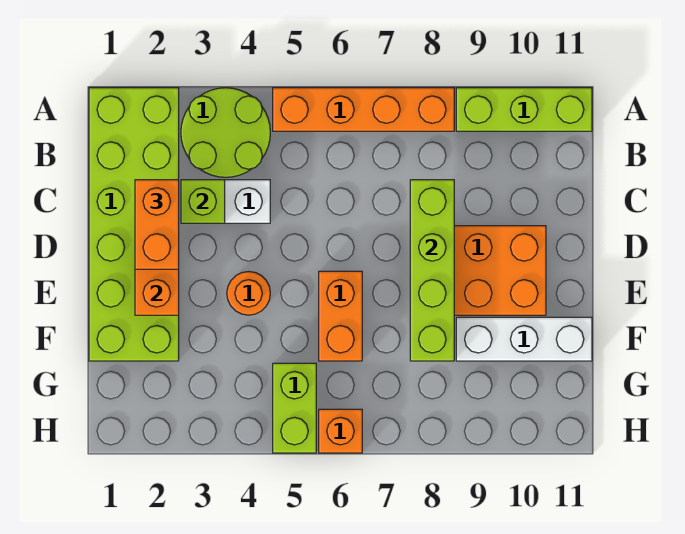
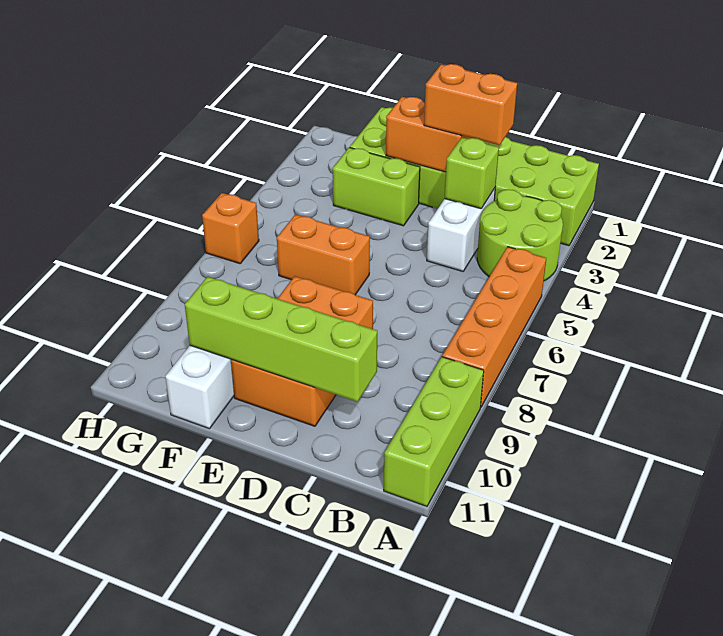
lime 1x4 brick [410,180,454,361] -> lime 1x4 brick moved to [185,277,377,402]
orange 1x1 round brick [227,272,270,315] -> none
lime 1x2 brick [273,363,316,453] -> lime 1x2 brick moved to [333,147,420,226]

